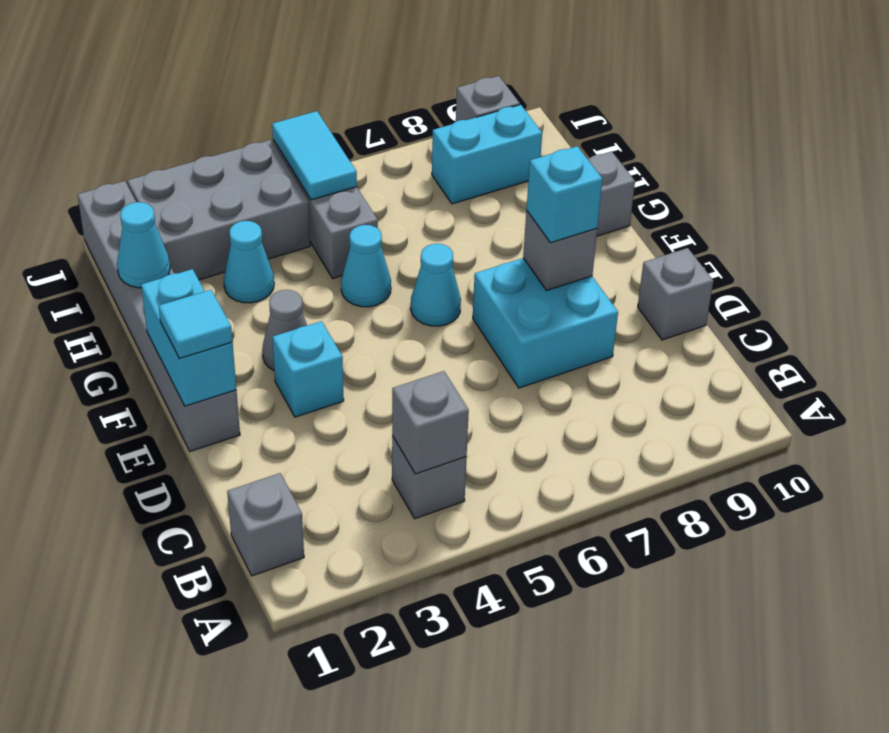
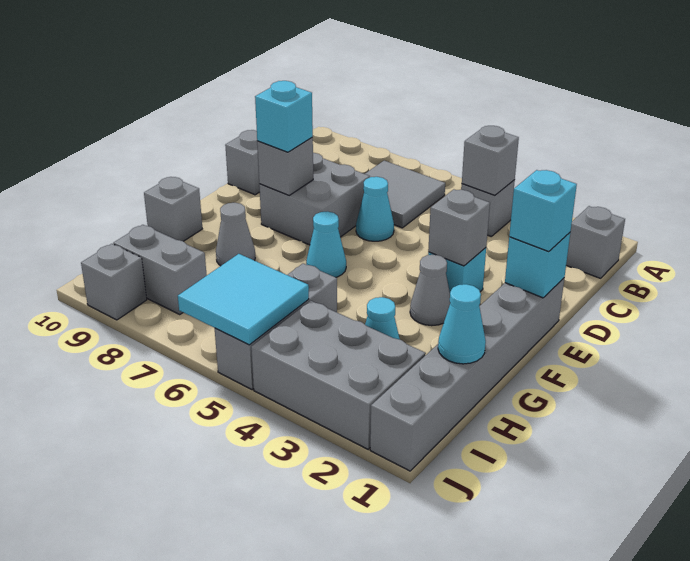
none -> grey 2x2 tile [365,161,445,228]
cyan 2x2 brick [473,258,618,388] -> grey 2x2 brick [259,153,370,245]
cyan 1x2 brick [141,269,236,406] -> cyan 1x1 brick [505,233,570,298]
cyan 1x1 tile [159,290,233,359] -> cyan 1x1 brick [509,170,577,252]
none -> grey 1x1 brick [428,190,490,266]
cyan 1x1 cone [341,225,391,307] -> cyan 1x1 cone moved to [356,177,394,241]
none -> grey 1x1 cone [216,203,255,266]
cyan 1x2 tile [272,111,357,200] -> cyan 2x2 tile [178,254,309,345]
cyan 1x2 brick [432,105,542,204] -> grey 1x2 brick [113,225,207,315]

